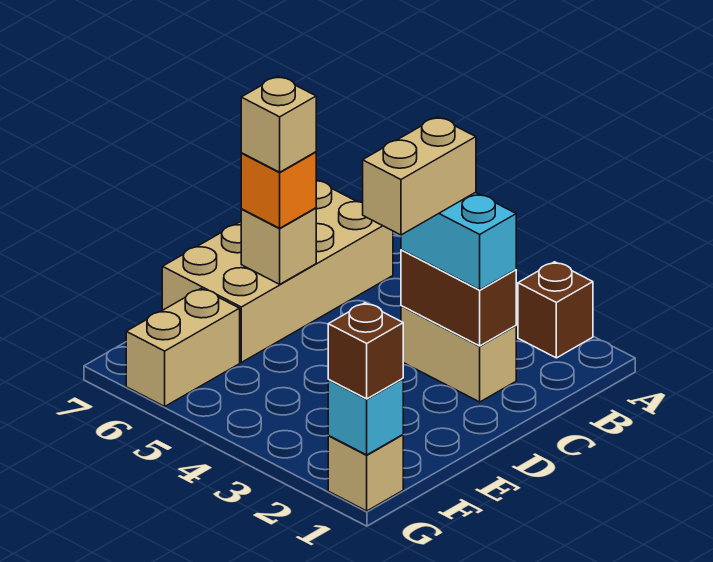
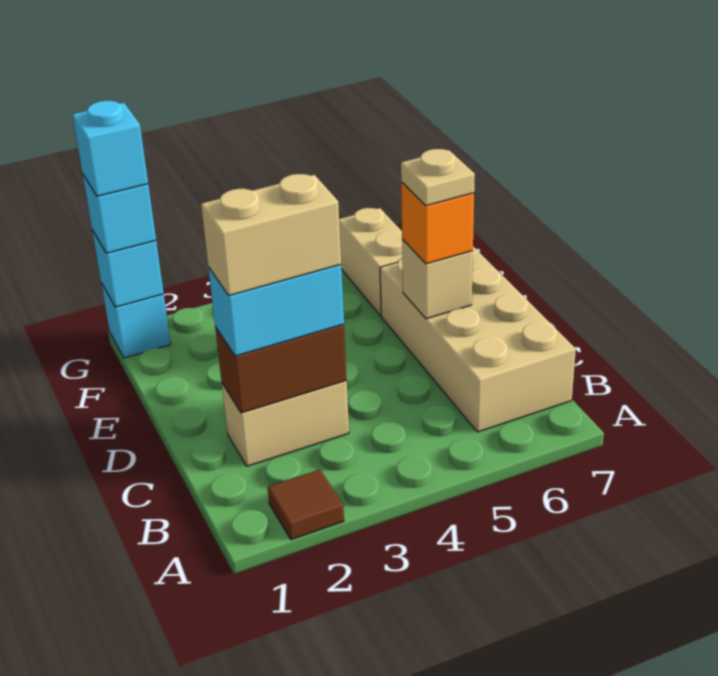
brown 1x1 brick [518,262,593,358] -> brown 1x1 tile [268,470,344,540]
tan 1x2 brick [363,117,476,235] -> tan 1x2 brick turned to [201,174,341,296]
tan 1x1 brick [241,76,316,172] -> tan 1x1 plate [401,149,475,206]
tan 1x1 brick [328,435,403,511] -> cyan 1x1 brick [101,283,171,358]
brown 1x1 brick [328,303,403,399] -> cyan 1x1 brick [83,175,156,253]
none -> cyan 1x1 brick [72,101,148,196]

